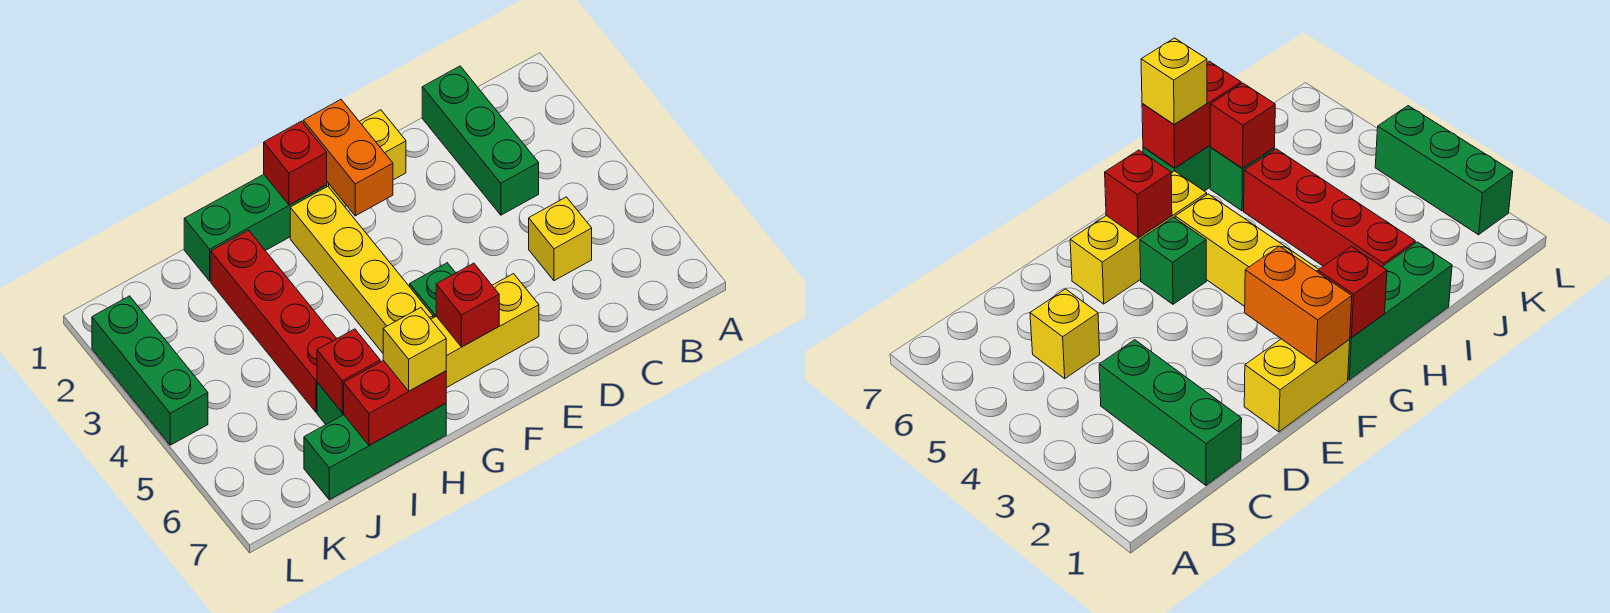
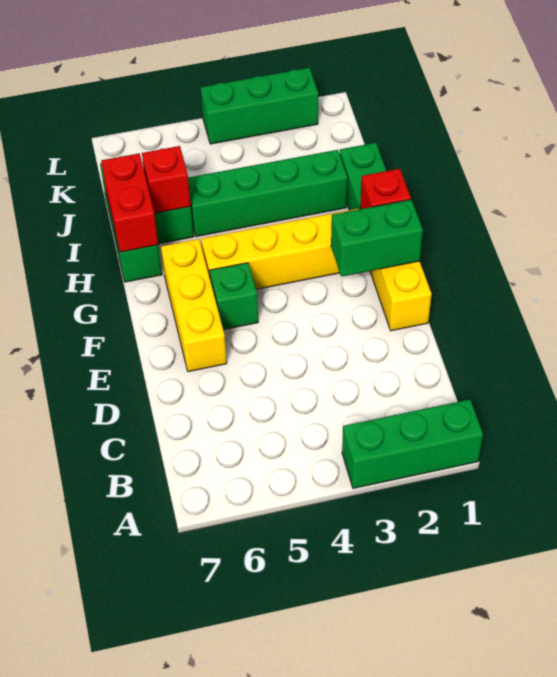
green 1x3 brick [422,66,539,215] -> green 1x3 brick moved to [342,399,483,488]
yellow 1x1 brick [529,197,592,281] -> none
orange 1x2 brick [303,100,393,216] -> green 1x2 brick [331,200,423,276]
red 1x1 brick [436,263,499,347] -> none
yellow 1x1 brick [383,308,446,391] -> none
red 1x4 brick [211,230,337,412] -> green 1x4 brick [188,150,348,237]

